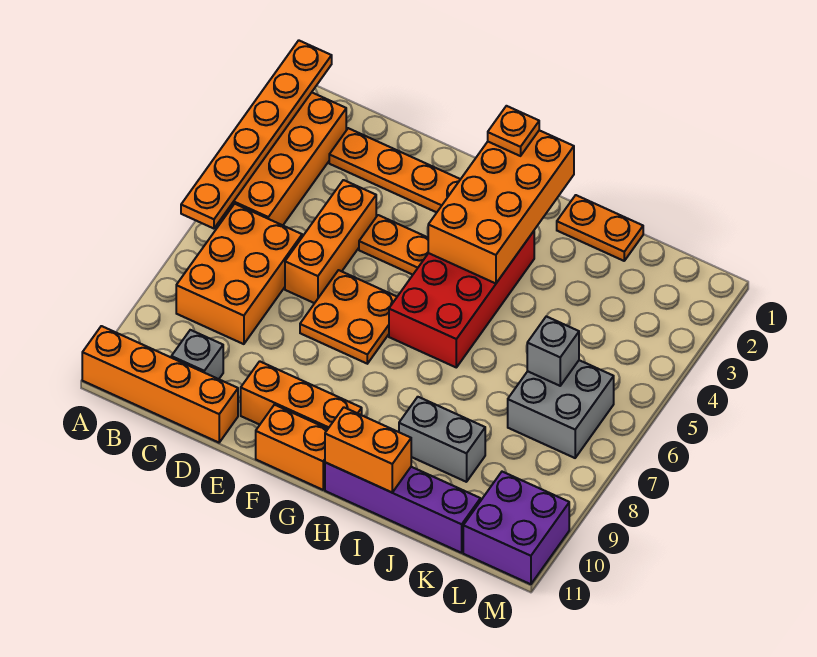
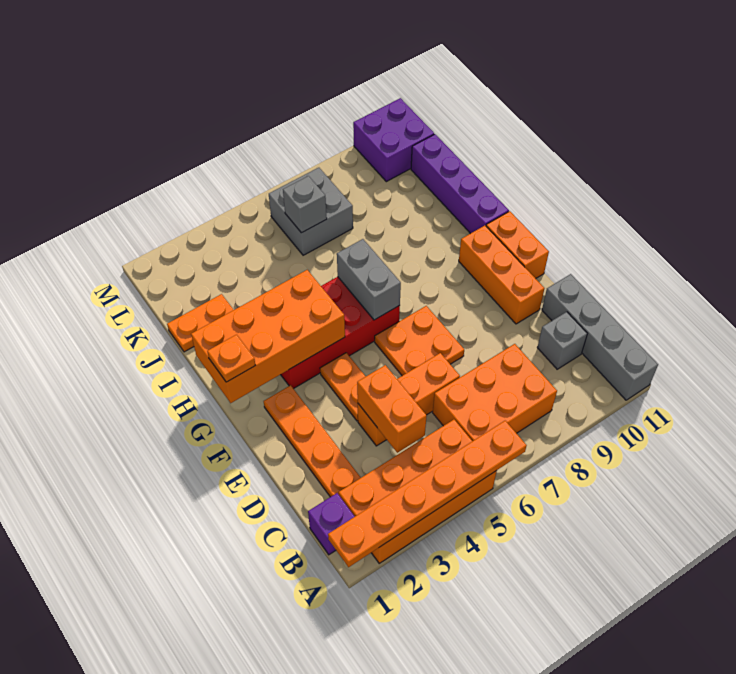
orange 1x4 brick [82,326,238,443] -> grey 1x4 brick [542,274,658,400]
none -> purple 1x1 brick [308,493,355,555]
orange 1x2 brick [325,407,411,492] -> orange 1x2 brick moved to [357,365,427,453]
orange 1x2 plate [557,195,643,261] -> orange 1x2 plate turned to [167,294,233,352]
grey 1x2 brick [399,397,485,482] -> grey 1x2 brick moved to [337,239,401,320]

